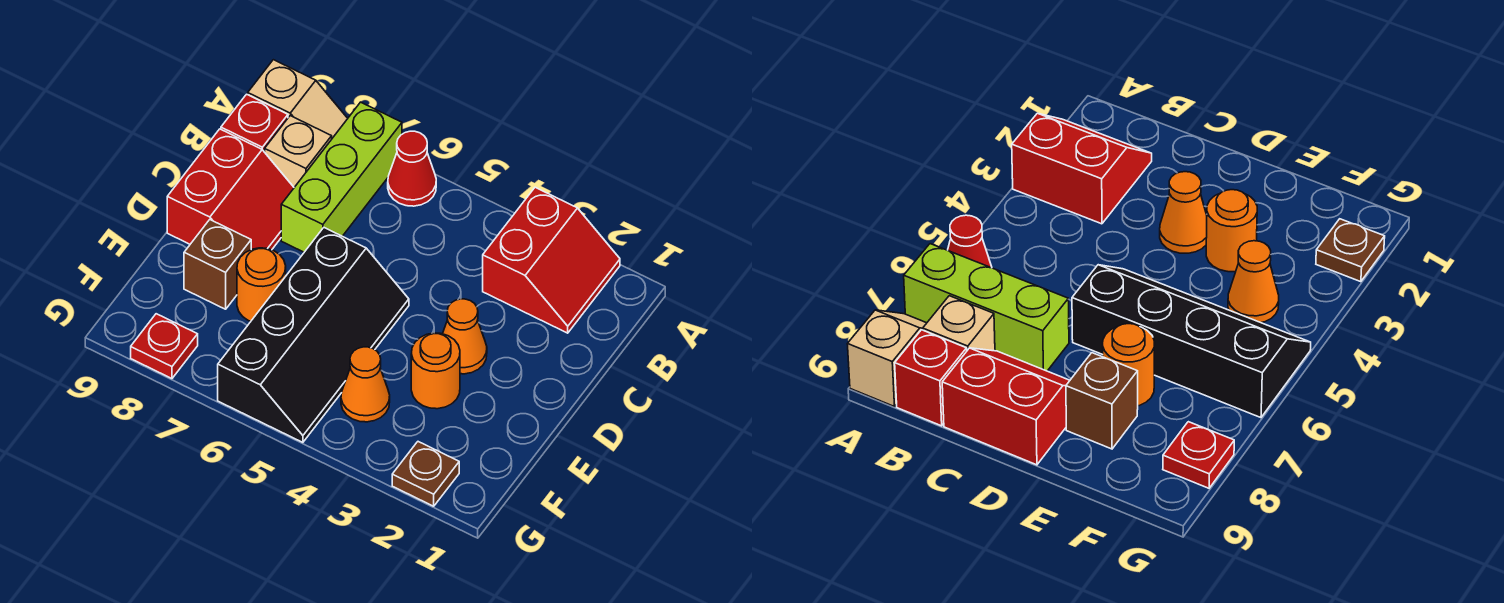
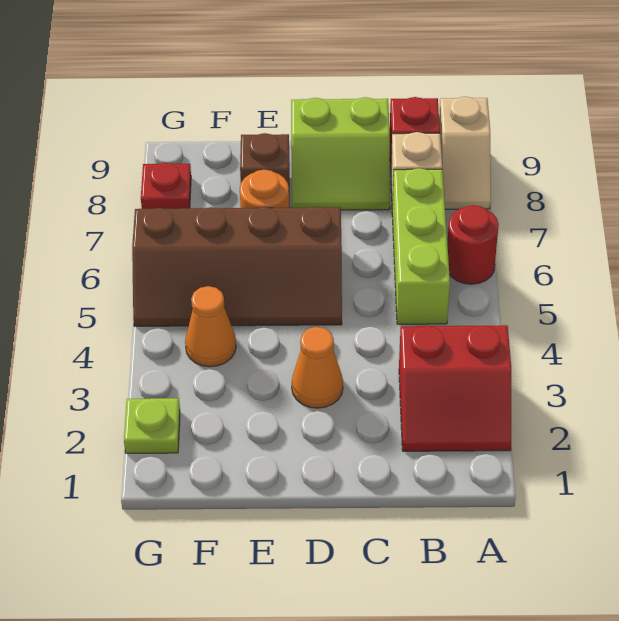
red 1x1 cone [388,131,436,206] -> red 1x1 round brick [447,205,499,284]
lime 1x3 brick [281,102,402,252] -> lime 1x3 brick turned to [392,168,450,324]
red 2x2 slope [167,129,294,250] -> lime 2x2 slope [291,97,390,210]
black 2x4 slope [218,228,409,442] -> brown 2x4 slope [132,207,342,326]
orange 1x1 round brick [411,333,460,409] -> none
brown 1x1 plate [392,442,459,506] -> lime 1x1 plate [124,398,180,453]

